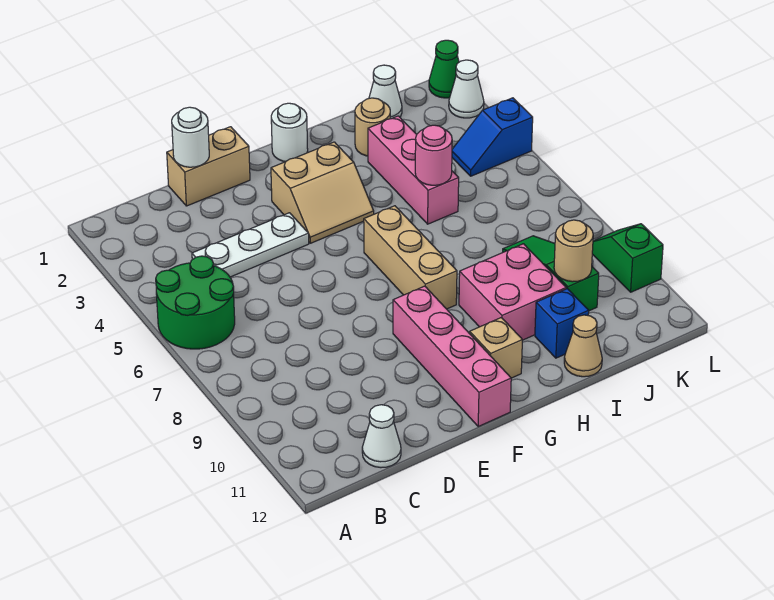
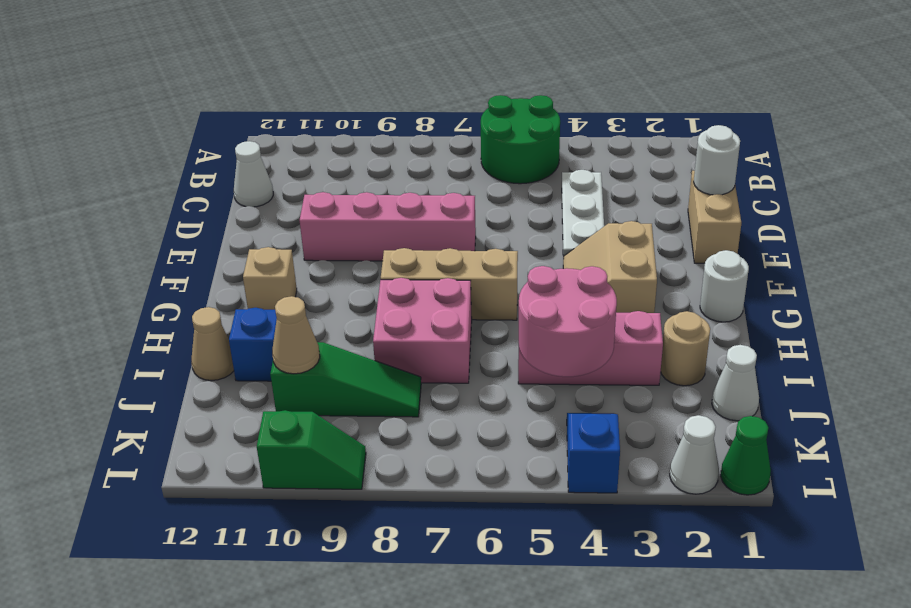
pink 1x4 brick [393,286,511,426] -> pink 1x4 brick moved to [300,192,476,261]
pink 2x2 brick [459,244,566,340] -> pink 2x2 brick moved to [373,278,472,383]
pink 1x1 round brick [415,125,452,185] -> pink 2x2 round brick [519,266,617,377]
tan 1x1 round brick [554,220,593,282] -> tan 1x1 cone [272,296,320,374]

